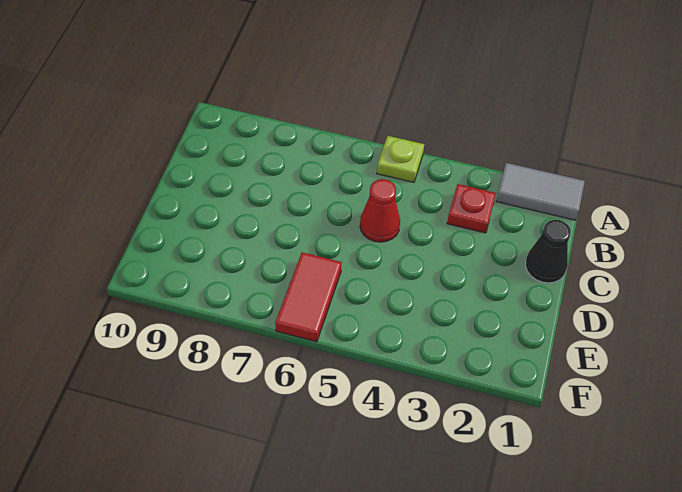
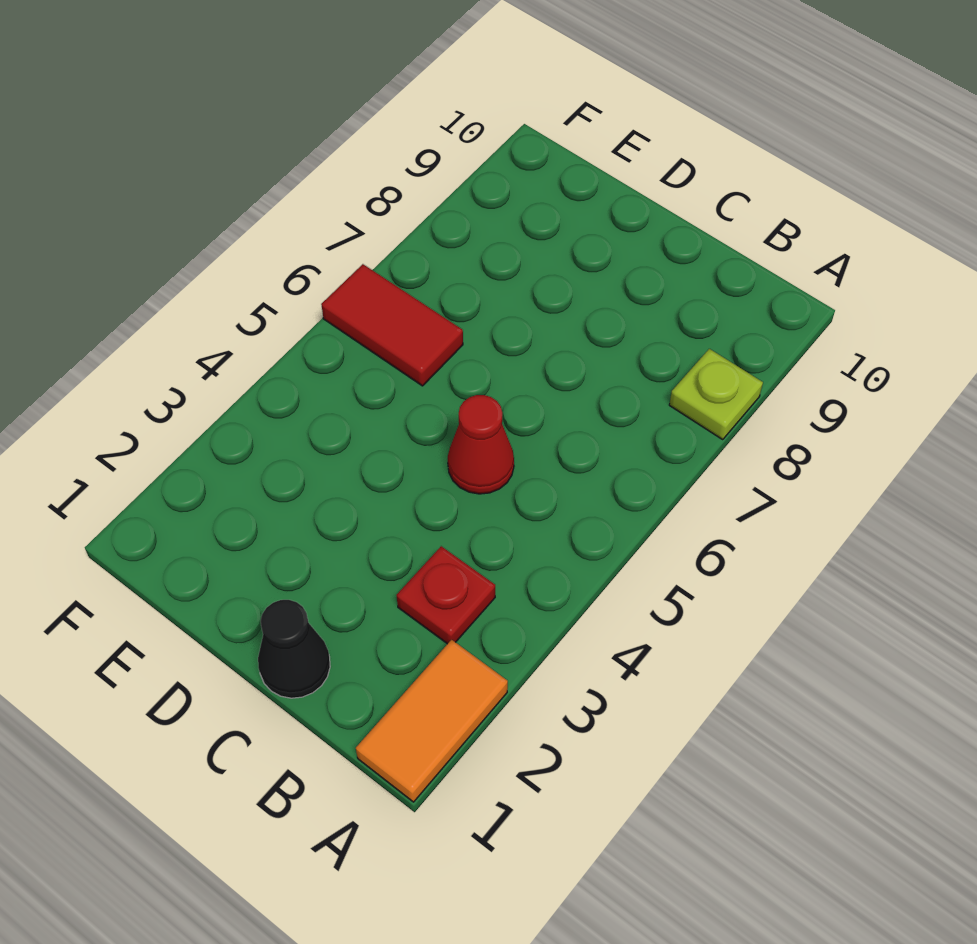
grey 1x2 tile [496,163,585,220] -> orange 1x2 tile [356,640,508,802]
lime 1x1 plate [377,136,424,182] -> lime 1x1 plate moved to [669,349,763,440]

